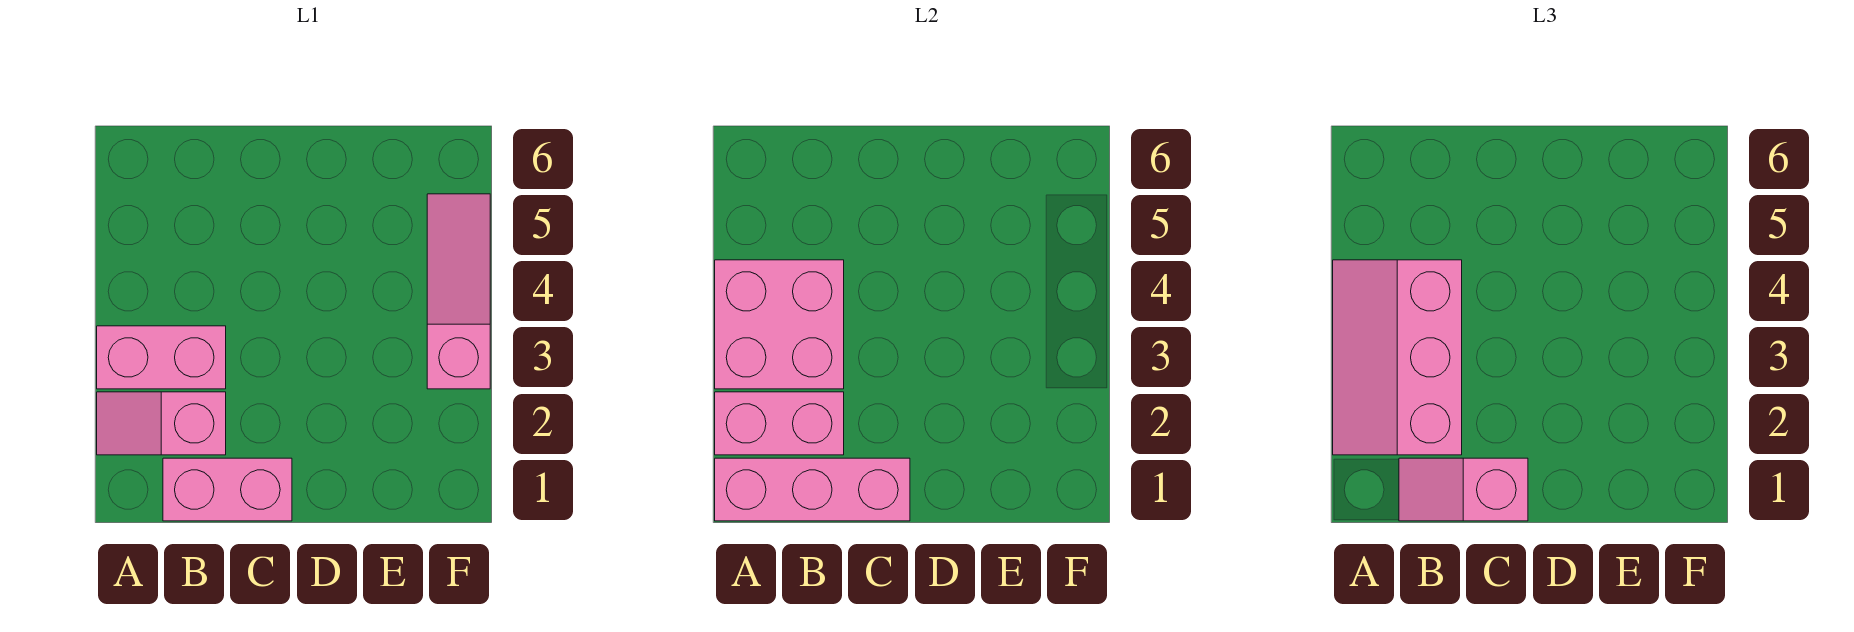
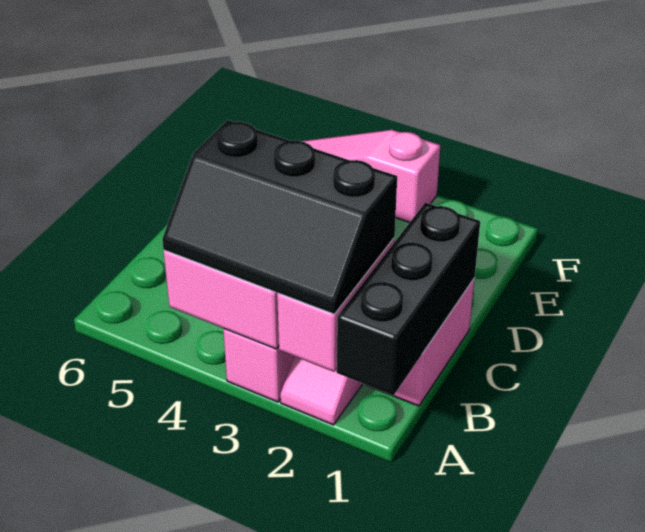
pink 1x3 brick [715,458,910,521] -> black 1x3 brick [337,203,480,395]
pink 2x3 slope [1333,260,1462,455] -> black 2x3 slope [162,120,397,314]
pink 1x2 slope [1399,458,1528,521] -> none

